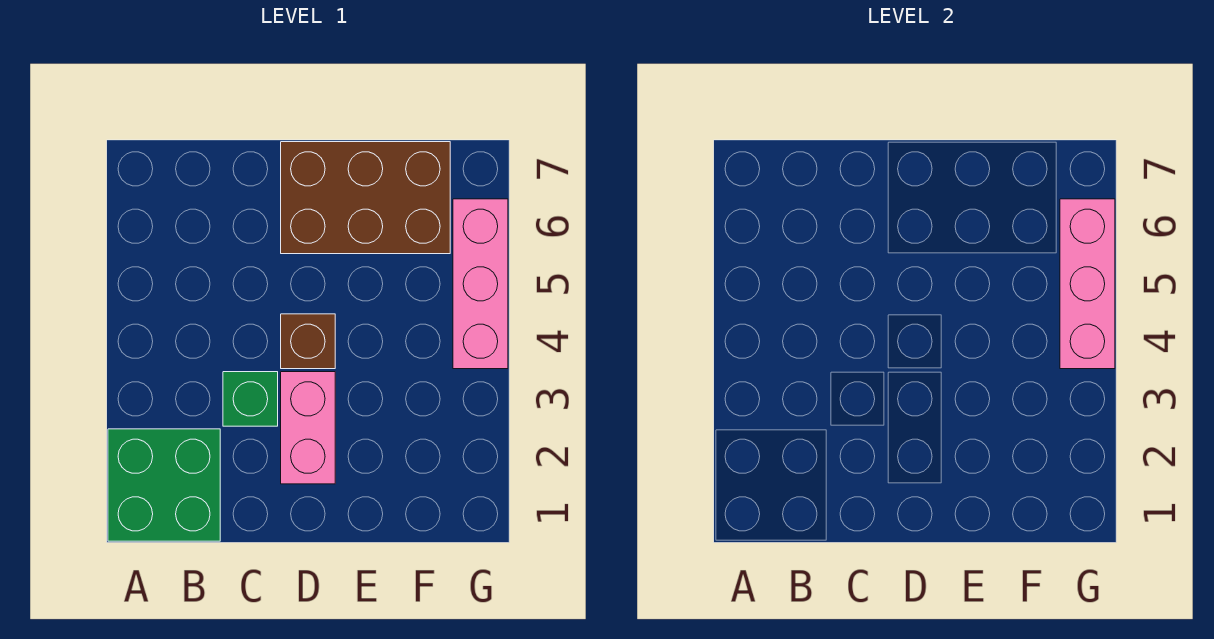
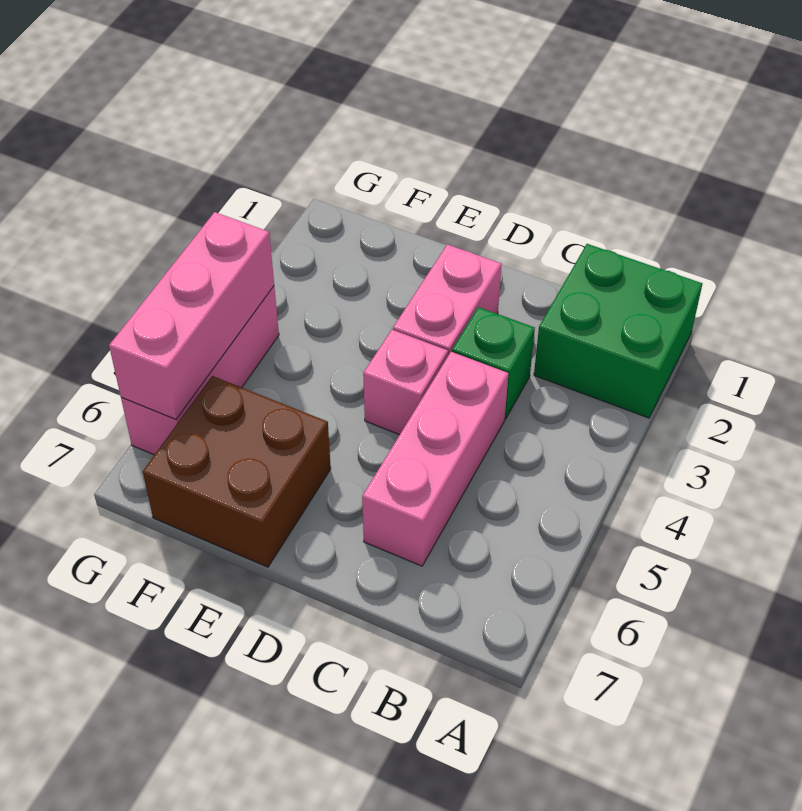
none -> pink 1x3 brick [362,352,509,566]
brown 1x1 brick [281,314,335,369] -> pink 1x1 brick [363,330,448,435]
brown 2x3 brick [281,142,450,254] -> brown 2x2 brick [143,376,331,567]

